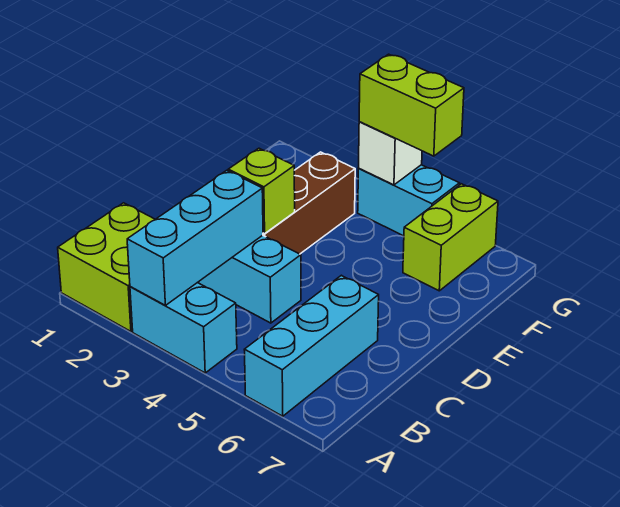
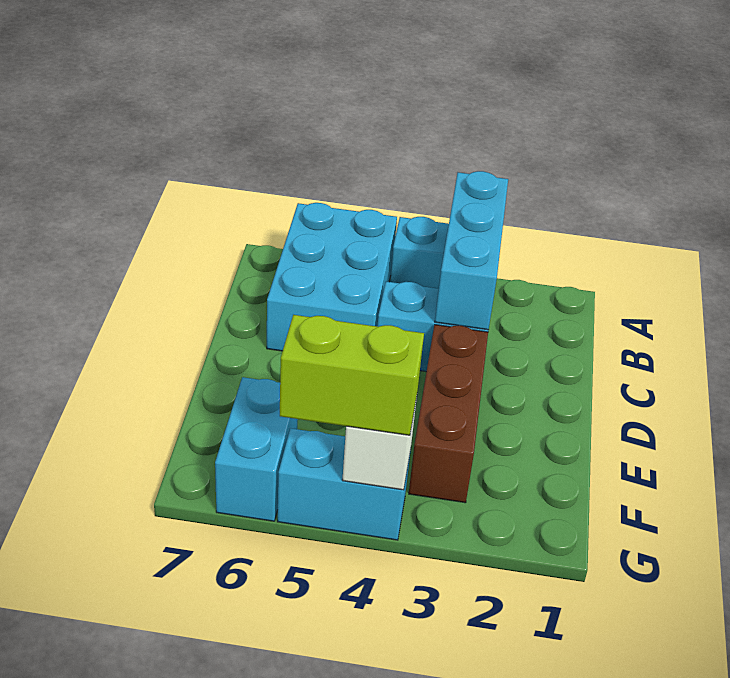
lime 2x2 brick [58,203,155,331] -> none
cyan 1x3 brick [244,275,379,416] -> cyan 2x3 brick [267,203,397,351]
lime 1x1 brick [228,148,295,234] -> none
lime 1x2 brick [403,184,498,291] -> cyan 1x2 brick [215,377,298,521]

